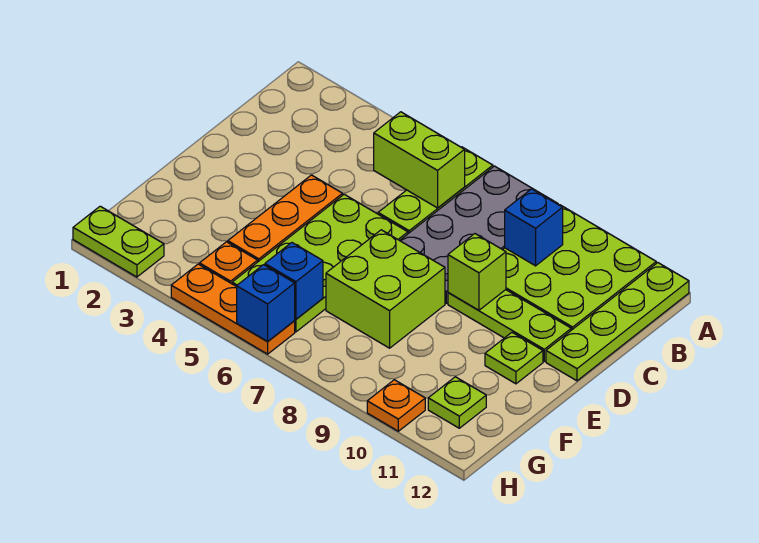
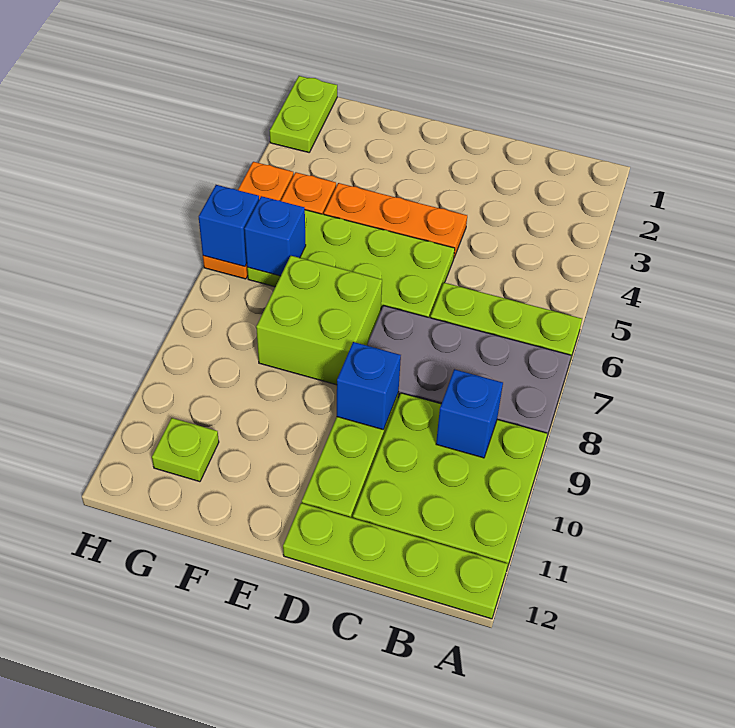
lime 1x2 brick [374,112,465,208] -> none
lime 1x1 brick [448,234,506,310] -> blue 1x1 brick [337,342,401,430]
lime 1x1 plate [485,332,543,384] -> none
orange 1x1 plate [367,380,425,431] -> none

